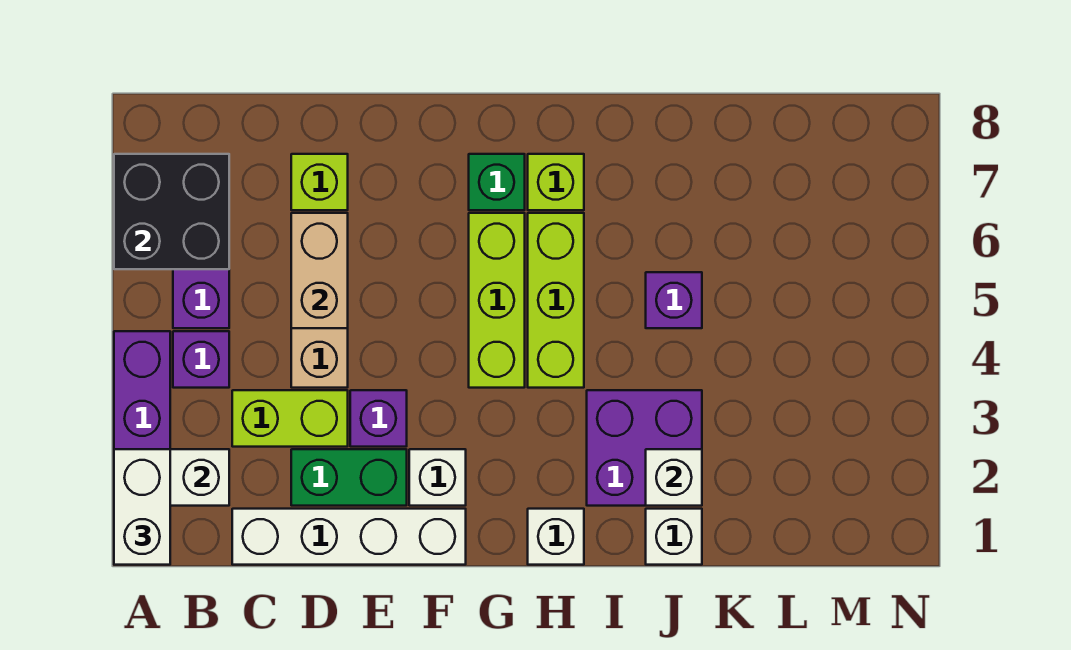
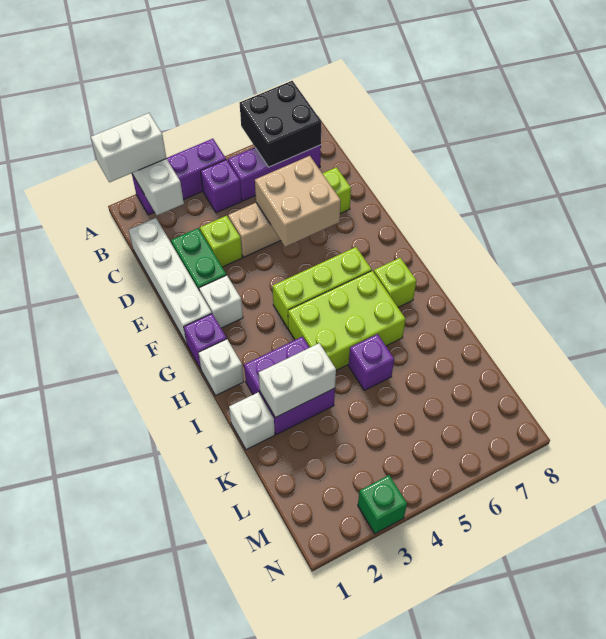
lime 1x2 brick [232,390,348,447] -> lime 1x1 brick [200,216,242,267]
tan 1x2 brick [291,213,348,328] -> tan 2x2 brick [255,156,341,247]
purple 1x1 brick [350,390,407,447] -> purple 1x1 brick moved to [184,314,227,369]
green 1x1 brick [469,154,525,210] -> green 1x1 brick moved to [358,475,407,534]
lime 1x3 brick [528,213,584,388] -> lime 2x3 brick [288,271,406,370]
white 1x1 brick [646,449,702,506] -> white 1x2 brick [259,343,336,418]

